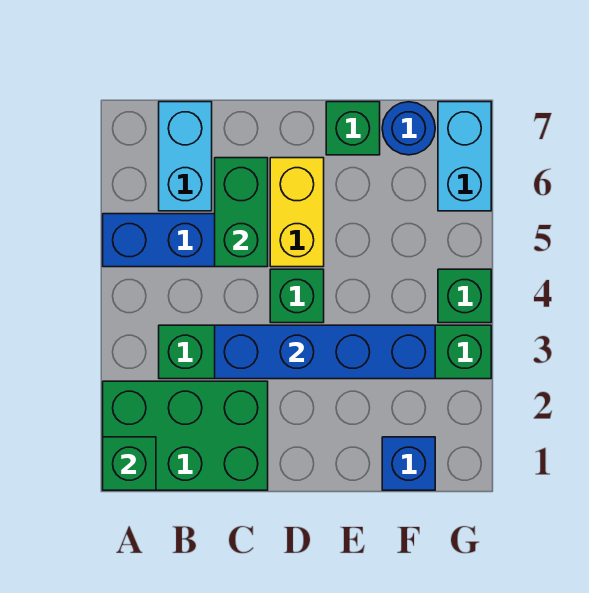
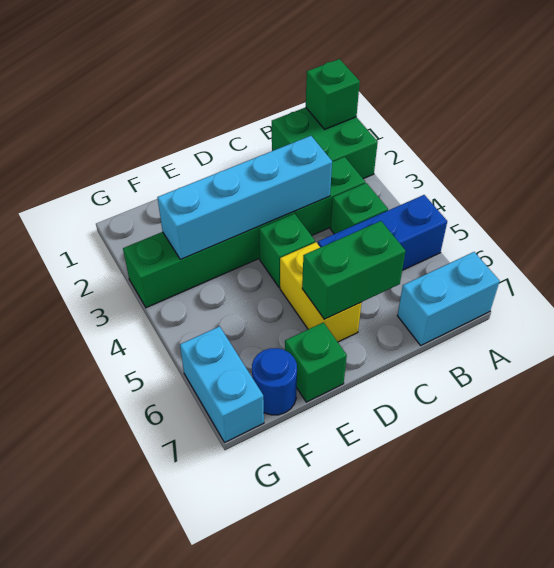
green 2x3 brick [103,381,268,490] -> green 2x2 brick [272,107,378,179]
cyan 1x2 brick [159,102,212,211] -> cyan 1x2 brick turned to [397,252,500,345]
blue 1x4 brick [215,325,435,379] -> cyan 1x4 brick [157,136,332,259]
green 1x2 brick [215,158,268,267] -> green 1x2 brick turned to [302,221,406,319]
blue 1x1 brick [382,437,435,490] -> none
green 1x1 brick [438,269,491,323] -> green 1x1 brick moved to [330,183,388,234]

